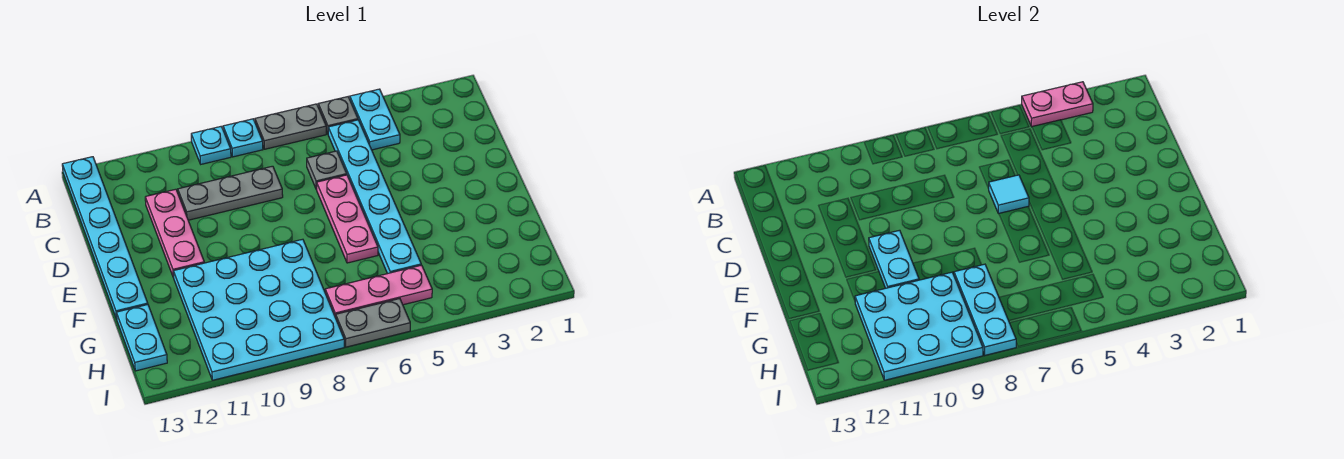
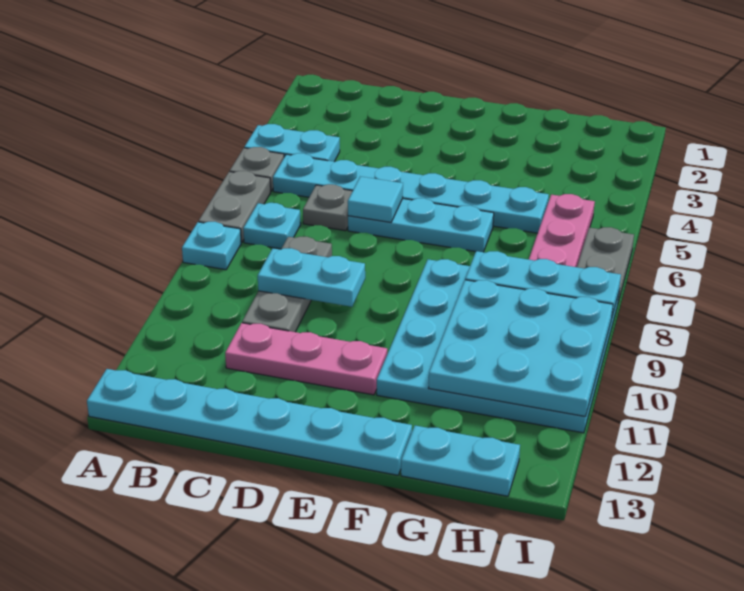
pink 1x2 plate [1022,82,1093,127] -> none
cyan 1x1 plate [191,127,231,164] -> cyan 1x1 plate moved to [243,203,301,249]
pink 1x3 plate [316,175,378,263] -> cyan 1x3 plate [348,198,494,252]
cyan 1x2 plate [869,230,919,288] -> cyan 1x2 plate moved to [258,248,365,307]

